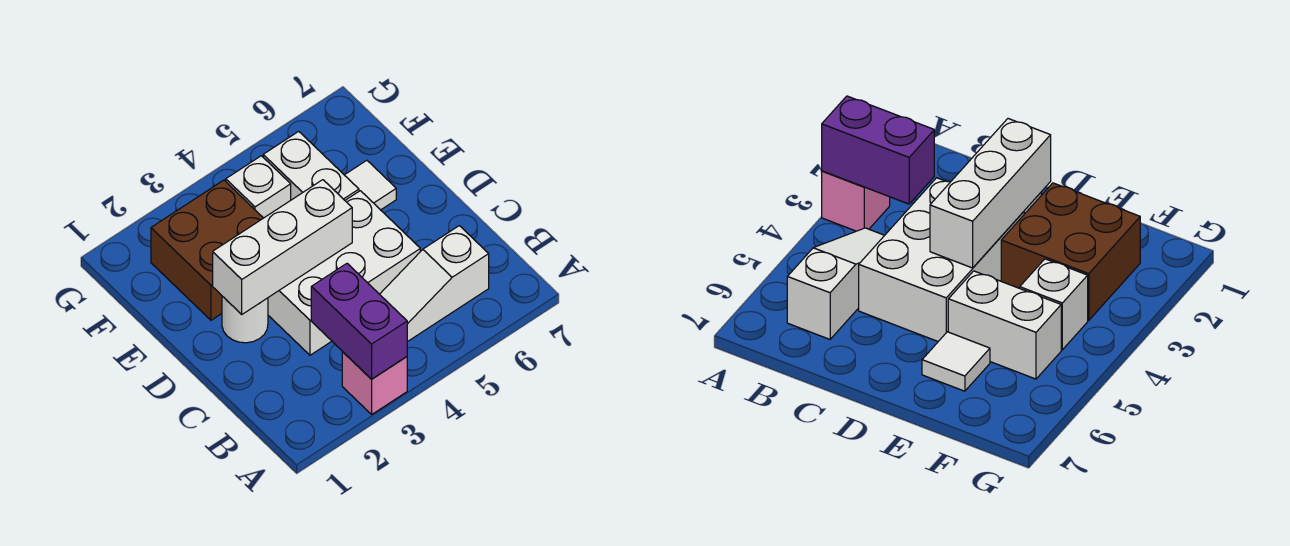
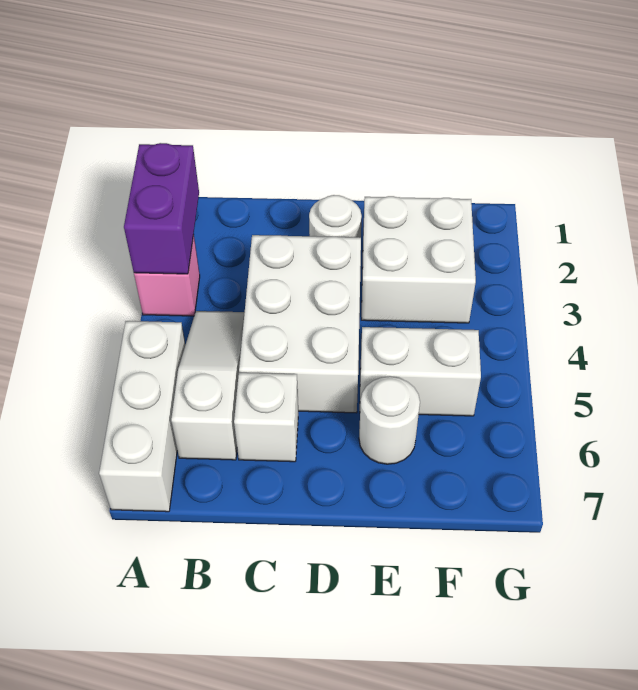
purple 1x2 brick [311,264,407,379] -> purple 1x2 brick turned to [124,143,199,274]
white 1x3 brick [213,180,352,314] -> white 1x3 brick moved to [99,321,185,512]
brown 2x2 brick [151,180,263,320] -> white 2x2 brick [361,196,476,323]
white 1x1 tile [345,160,396,210] -> white 1x1 round brick [359,377,420,464]
white 1x1 brick [226,156,291,218] -> white 1x1 brick moved to [234,373,298,462]

